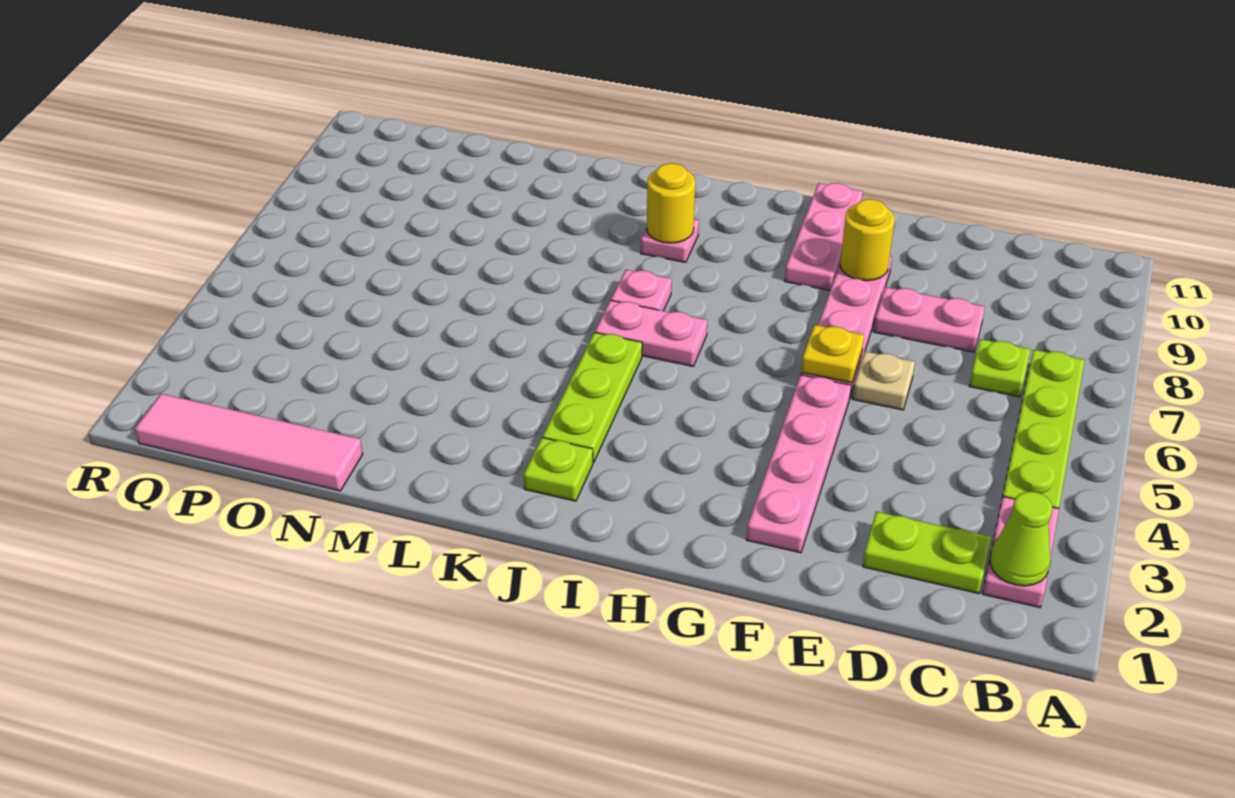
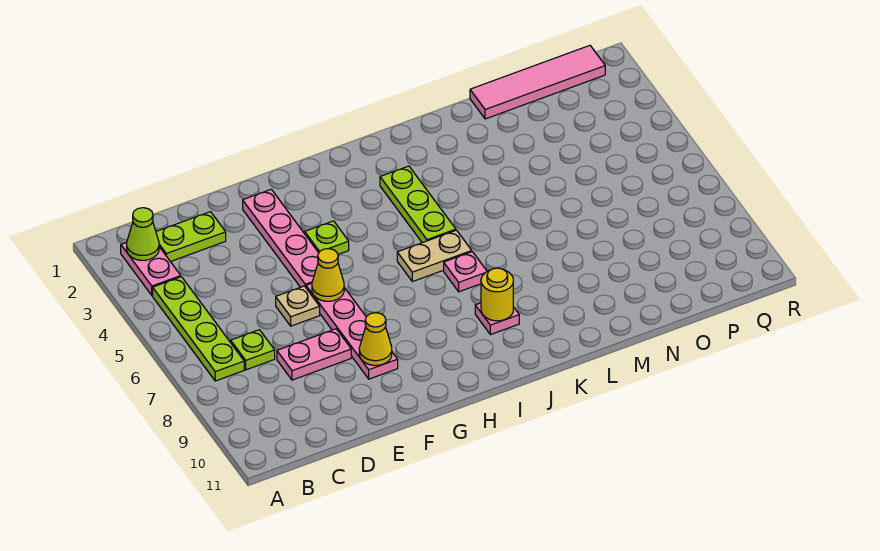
yellow 1x1 plate [801,325,864,383] -> yellow 1x1 cone [312,249,344,301]
yellow 1x1 round brick [840,199,895,281] -> yellow 1x1 cone [359,313,392,365]
pink 1x3 plate [785,183,863,290] -> none
pink 1x2 plate [595,300,707,366] -> tan 1x2 plate [397,230,472,282]
lime 1x1 plate [524,437,593,501] -> lime 1x1 plate moved to [305,221,349,254]

